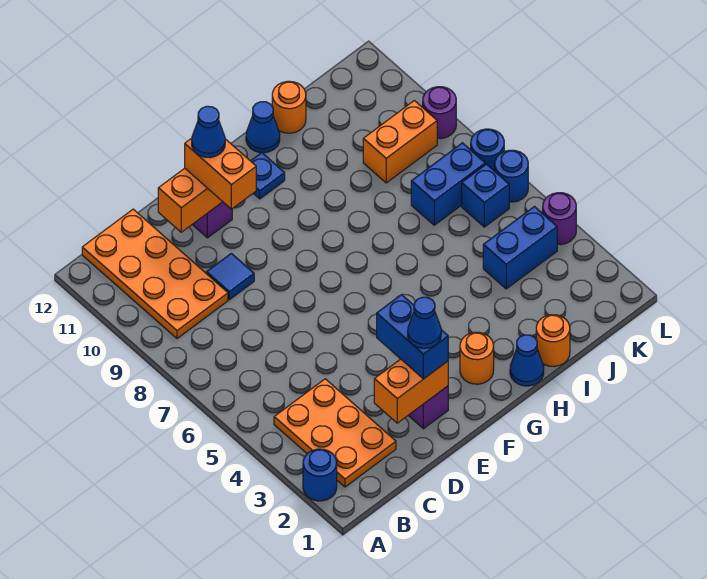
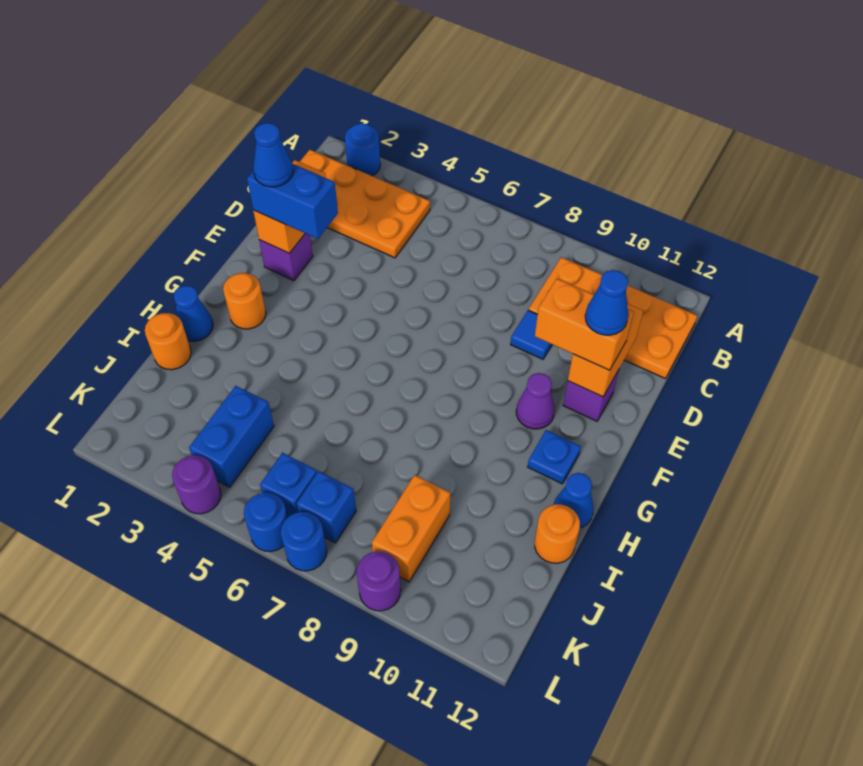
orange 2x3 plate [274,379,396,487] -> orange 2x4 plate [300,150,430,258]
none -> purple 1x1 cone [516,373,555,429]
blue 1x2 brick [411,143,485,225] -> blue 1x1 brick [297,471,356,543]

